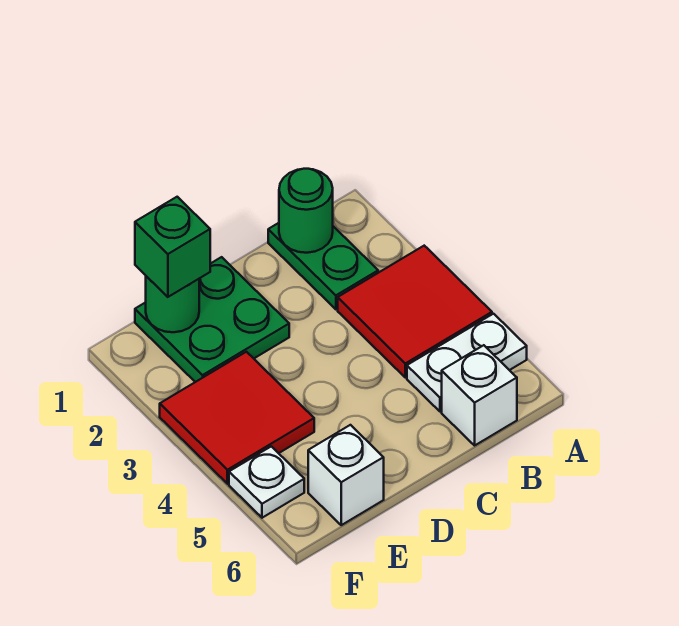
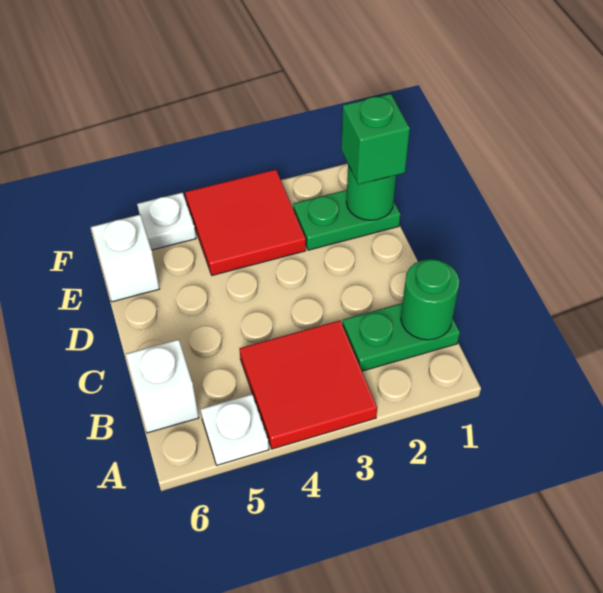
white 1x2 plate [407,314,527,411] -> white 1x1 plate [200,394,269,465]
green 2x2 plate [135,257,289,382] -> green 1x2 plate [293,190,400,250]

